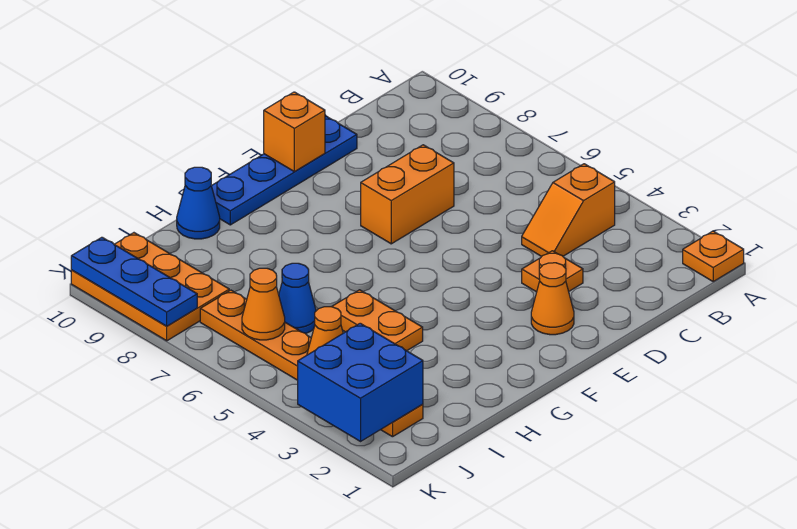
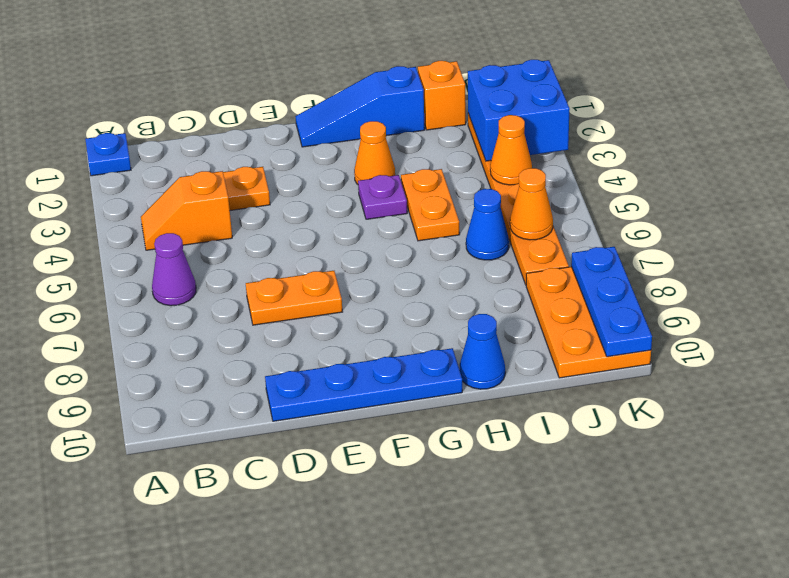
orange 1x1 plate [683,231,744,281] -> blue 1x1 plate [85,133,131,176]
orange 1x2 slope [522,164,615,256] -> orange 1x2 slope turned to [141,171,232,250]
none -> purple 1x1 cone [152,233,196,306]
orange 1x2 brick [361,145,454,244] -> orange 1x2 plate [246,271,342,325]
orange 1x1 cone [531,263,574,335] -> orange 1x1 cone moved to [354,121,395,184]
orange 1x1 brick [264,92,325,172] -> orange 1x1 brick moved to [418,61,466,130]
none -> blue 1x3 slope [295,66,425,147]
none -> purple 1x1 plate [358,175,407,219]

